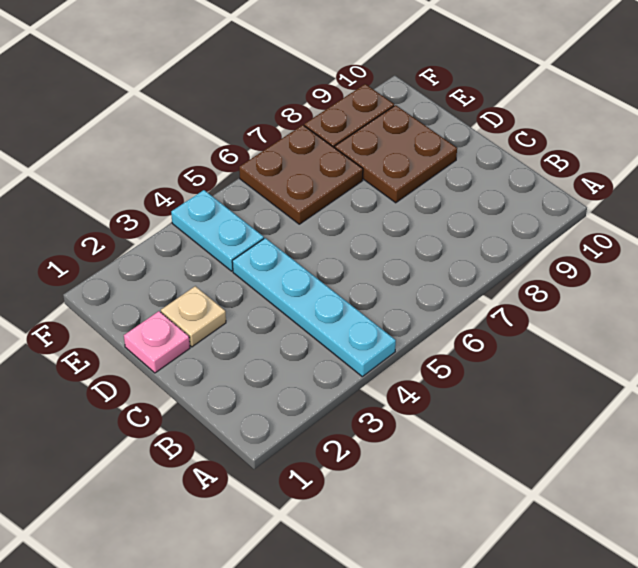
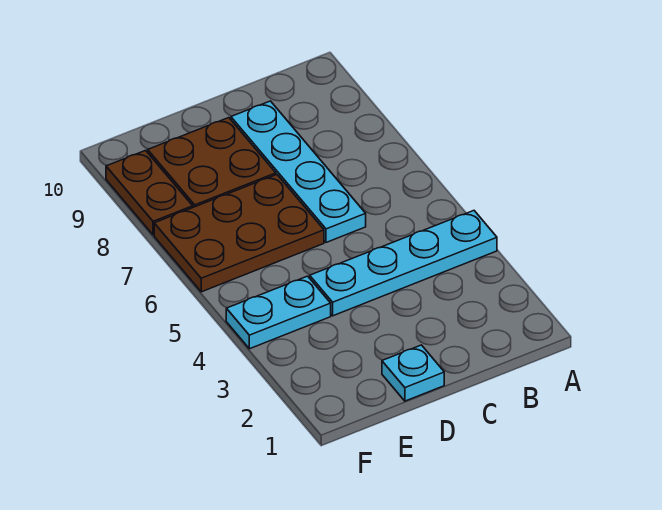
none -> cyan 1x4 plate [231,101,366,242]
pink 1x1 plate [124,311,190,373] -> cyan 1x1 plate [382,345,444,401]
tan 1x1 plate [161,286,226,347] -> none
brown 2x2 plate [239,125,363,224] -> brown 2x3 plate [154,175,324,292]

